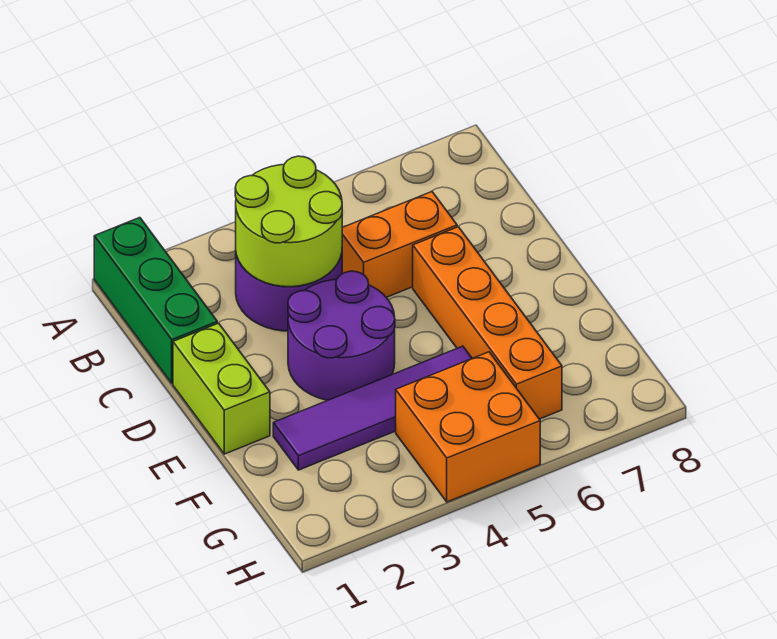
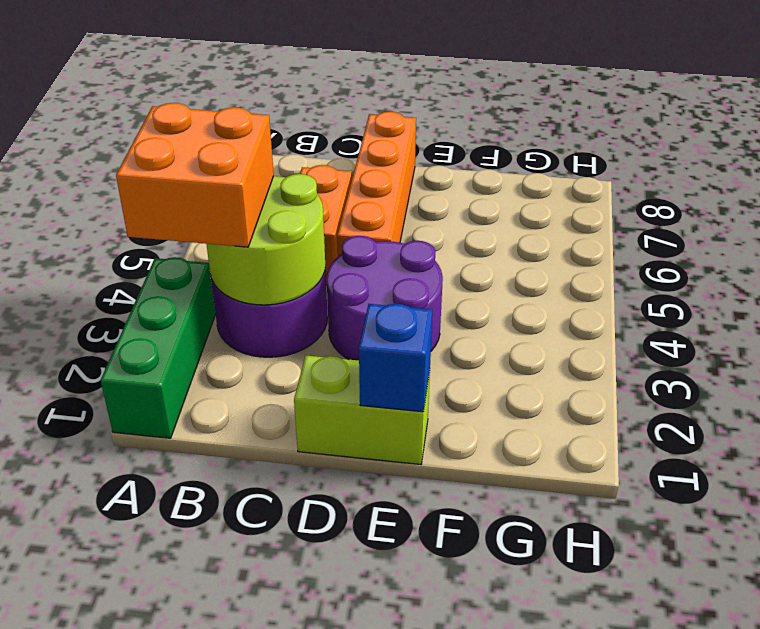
green 1x3 brick [94,218,217,384] -> green 1x3 brick turned to [101,257,216,438]
orange 1x4 brick [413,227,562,419] -> orange 1x4 brick turned to [337,112,416,256]
none -> blue 1x1 brick [359,304,432,412]
purple 1x4 tile [273,346,472,470] -> none
orange 2x2 brick [396,352,540,502] -> orange 2x2 brick moved to [116,103,274,247]

